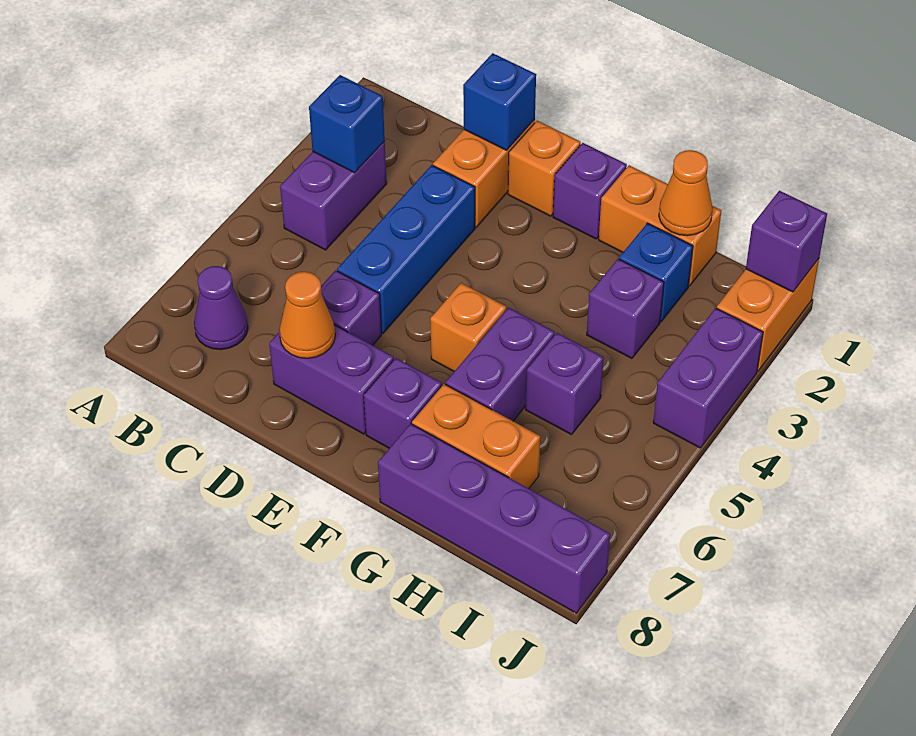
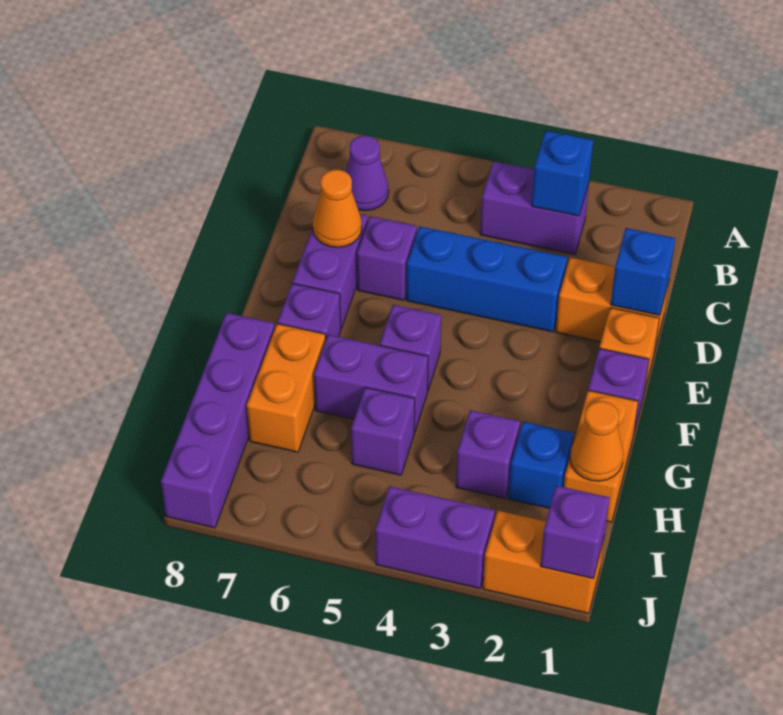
orange 1x1 brick [430,283,506,371] -> purple 1x1 brick [380,305,441,390]

